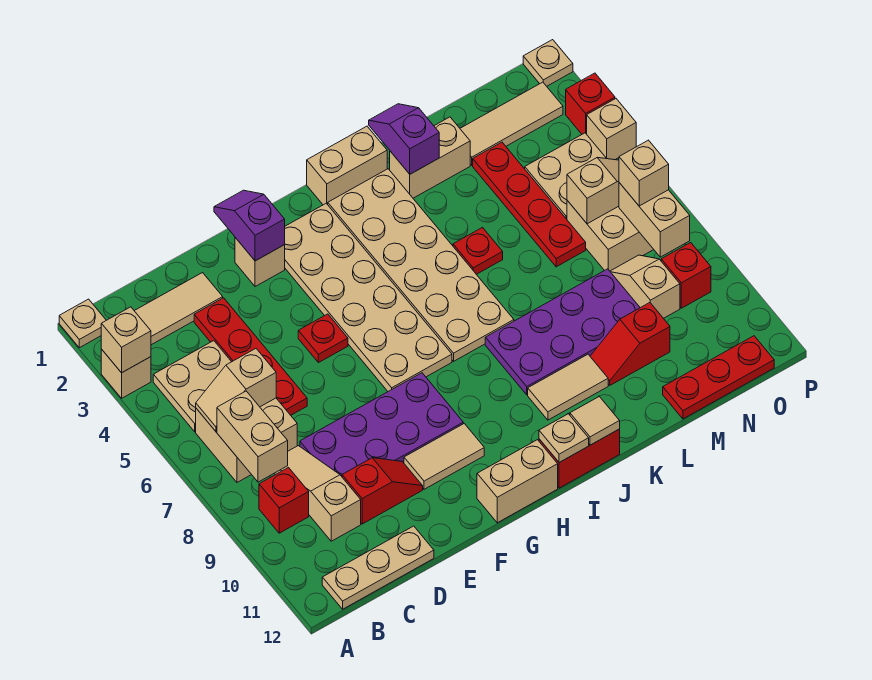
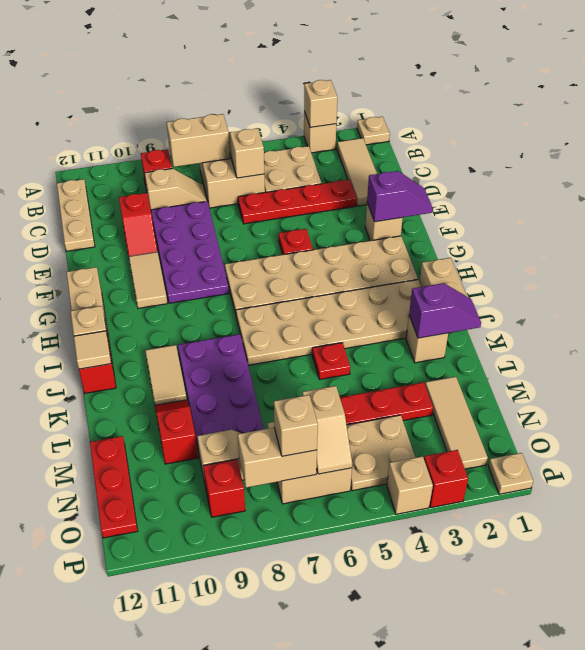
tan 1x3 slope [275,446,361,541] -> tan 1x2 slope [145,168,207,210]
tan 1x2 brick [390,117,470,198] -> tan 1x1 brick [406,316,448,363]

